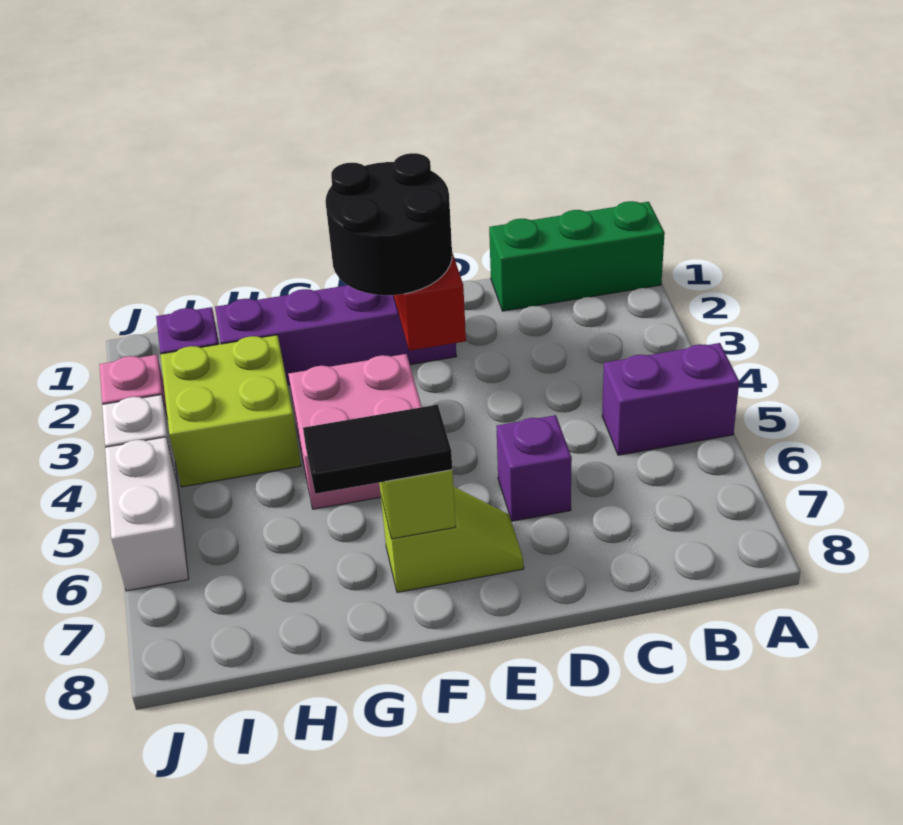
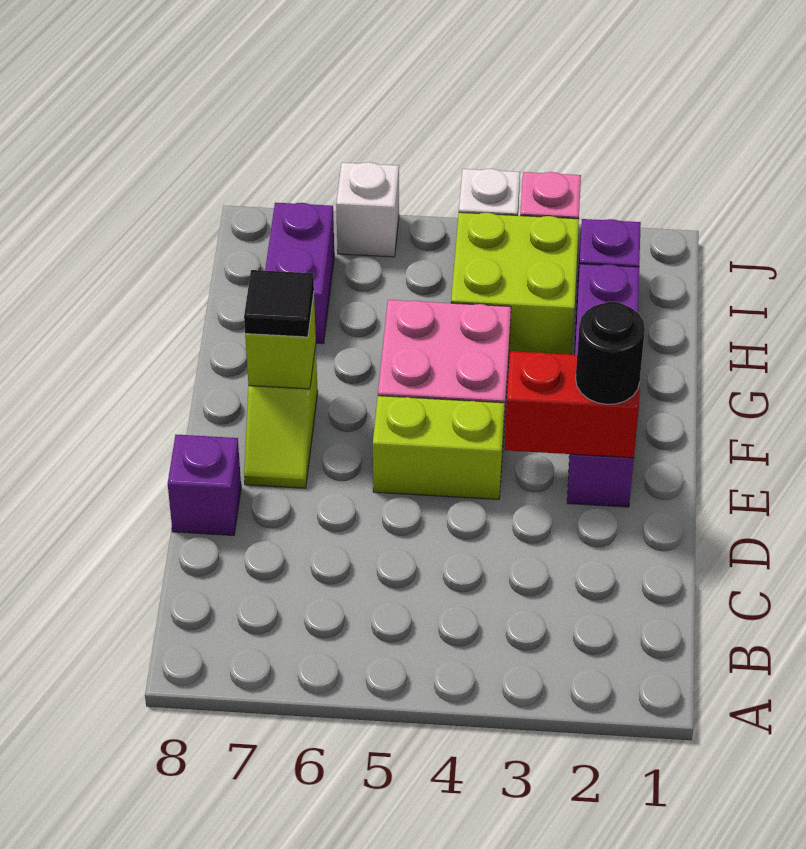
green 1x3 brick [489,201,665,311] -> none
purple 1x2 brick [602,343,739,455] -> purple 1x2 brick moved to [265,203,334,344]
purple 1x1 brick [496,415,572,521] -> purple 1x1 brick moved to [168,435,241,535]
black 2x2 round brick [325,153,452,295] -> black 1x1 round brick [576,302,645,404]
none -> lime 1x2 brick [373,396,505,499]
black 1x2 tile [303,405,452,494] -> black 1x1 tile [244,270,314,337]
white 1x2 brick [105,437,188,591] -> white 1x1 brick [336,162,399,257]

